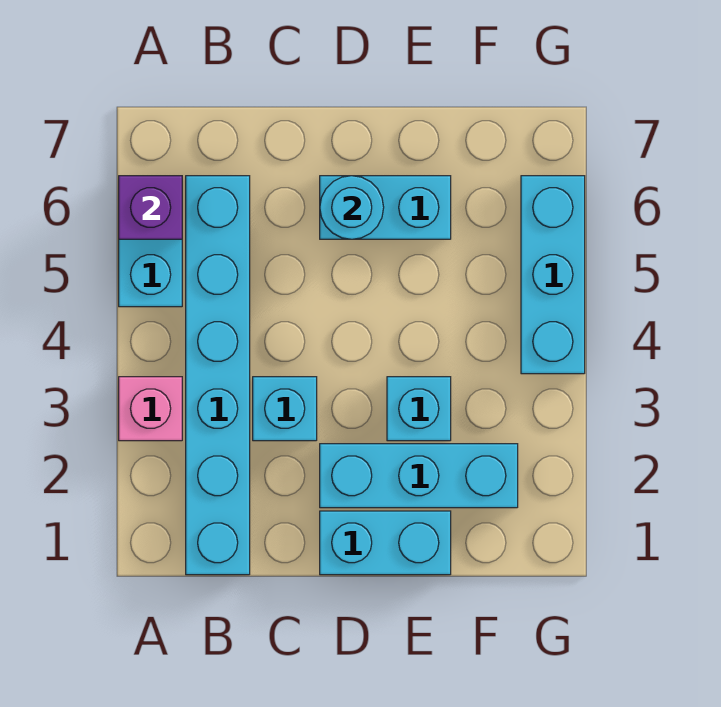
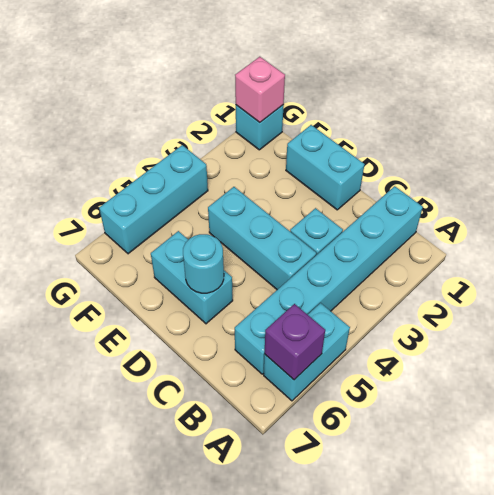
pink 1x1 brick [119,377,182,441] -> pink 1x1 brick moved to [235,57,285,122]
cyan 1x3 brick [320,444,518,508] -> cyan 1x3 brick moved to [208,187,316,290]
cyan 1x1 brick [387,377,451,441] -> cyan 1x1 brick moved to [236,105,284,150]

